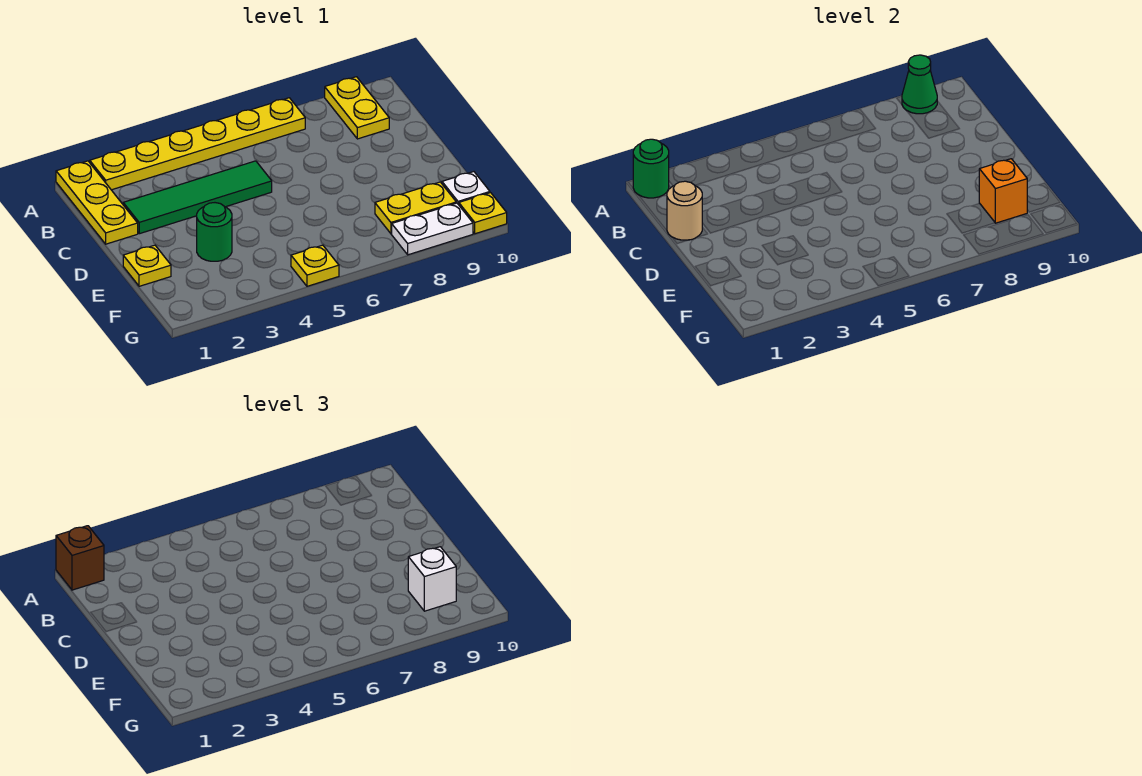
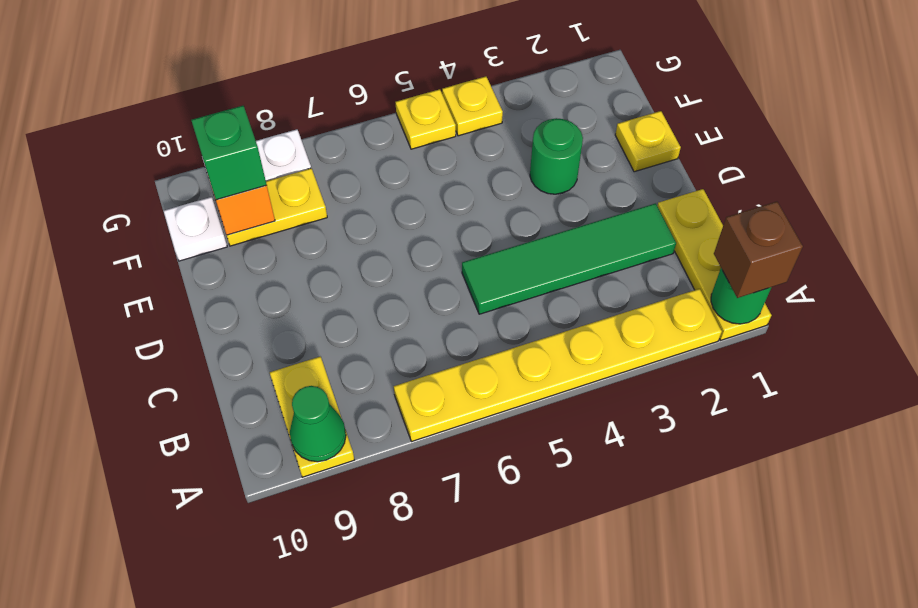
tan 1x1 round brick [667,181,702,240] -> none
white 1x1 brick [408,547,456,611] -> green 1x1 brick [191,106,267,200]
yellow 1x1 plate [459,193,507,234] -> yellow 1x1 plate moved to [442,76,503,136]

